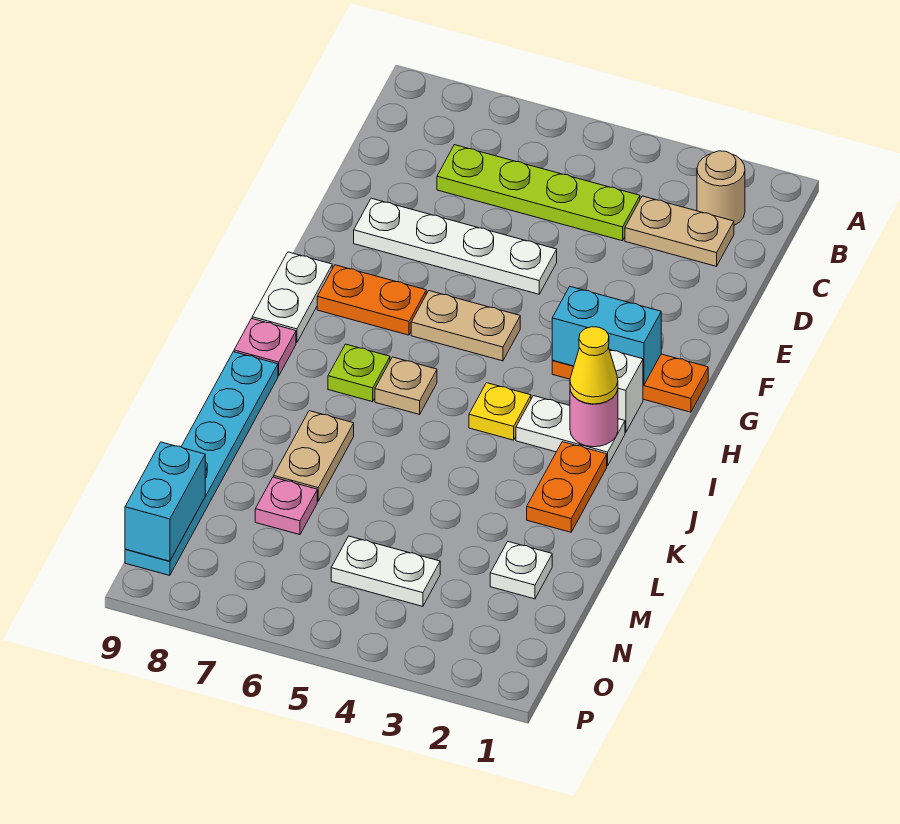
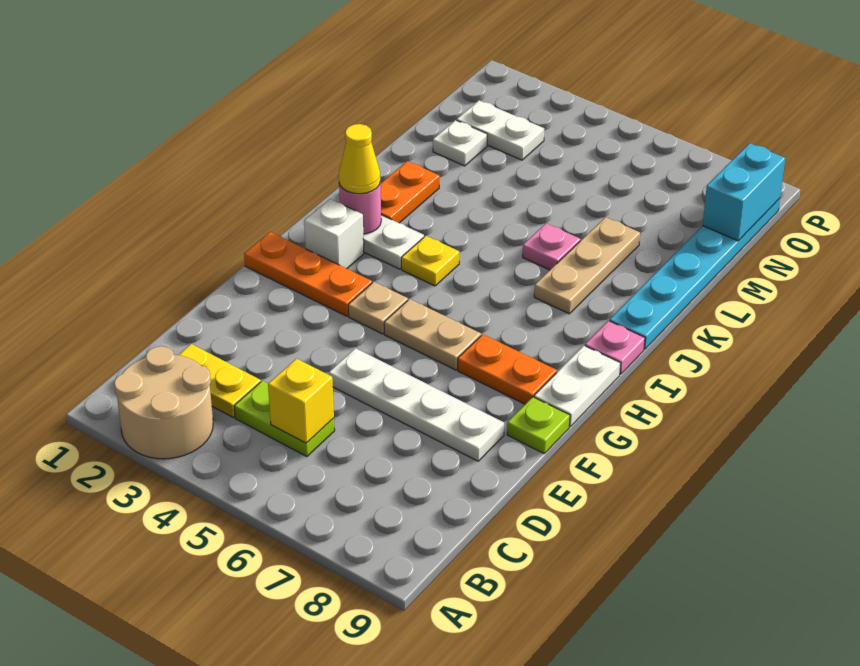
tan 1x1 round brick [697,151,745,225] -> tan 2x2 round brick [114,346,213,459]
tan 1x2 plate [625,196,734,266] -> yellow 1x2 plate [179,344,261,417]
lime 1x4 plate [437,145,640,241] -> lime 1x2 plate [234,381,335,457]
none -> yellow 1x1 brick [268,359,334,443]
cyan 1x2 brick [552,287,661,385] -> none
tan 1x1 plate [375,357,437,414] -> tan 1x1 plate moved to [348,282,408,334]
lime 1x1 plate [328,344,390,402] -> lime 1x1 plate moved to [507,397,570,453]
tan 1x2 plate [274,411,354,501] -> tan 1x3 plate [534,217,640,314]
pink 1x1 plate [255,477,317,535] -> pink 1x1 plate moved to [523,223,580,270]
white 1x2 plate [331,536,440,606] -> white 1x2 plate moved to [457,100,544,160]

